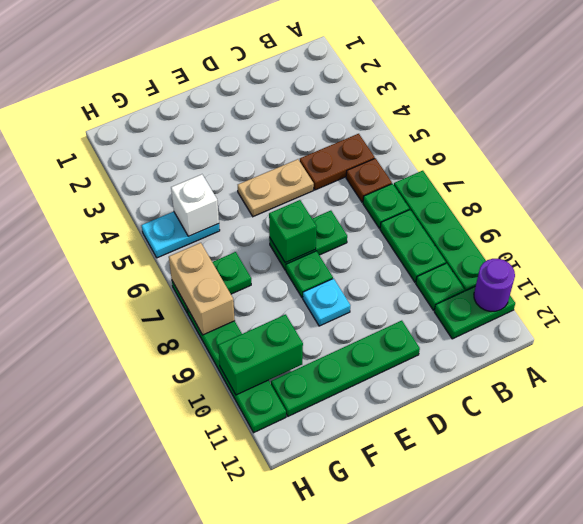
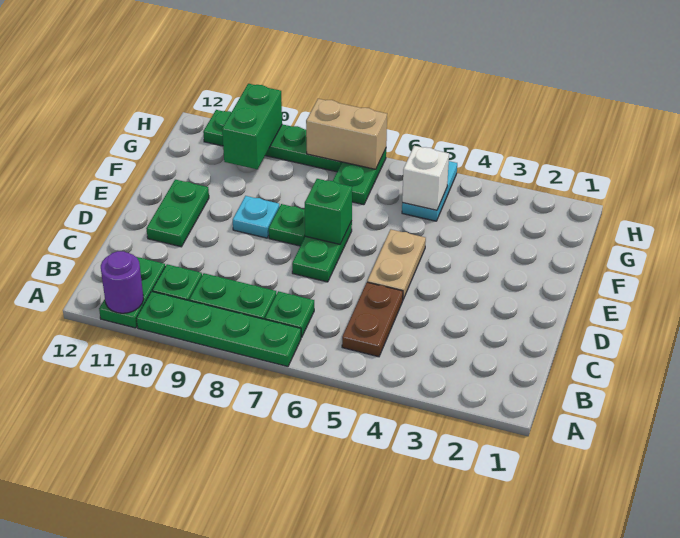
brown 1x1 plate [346,158,392,202] -> none
green 1x4 plate [271,321,420,416] -> green 1x2 plate [146,180,209,247]

